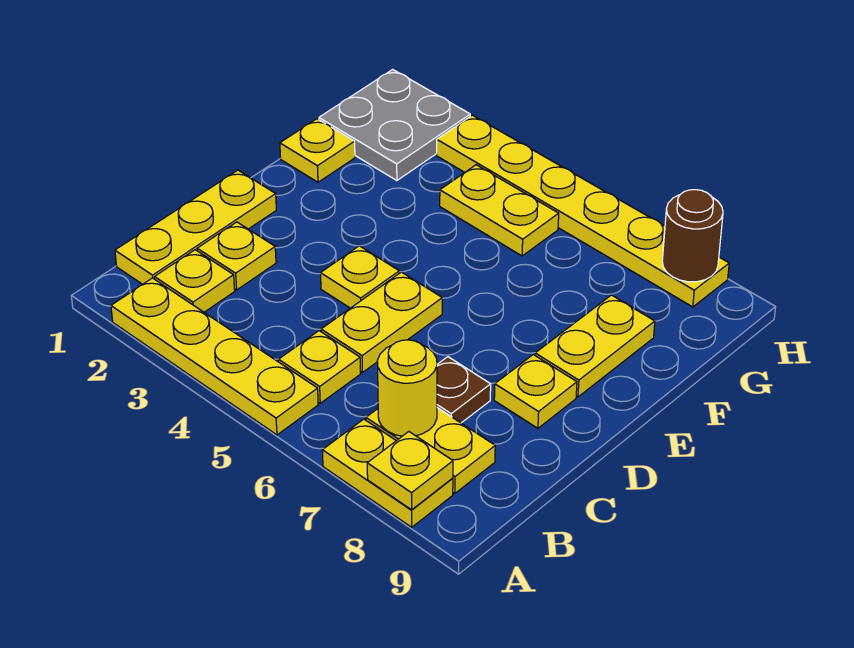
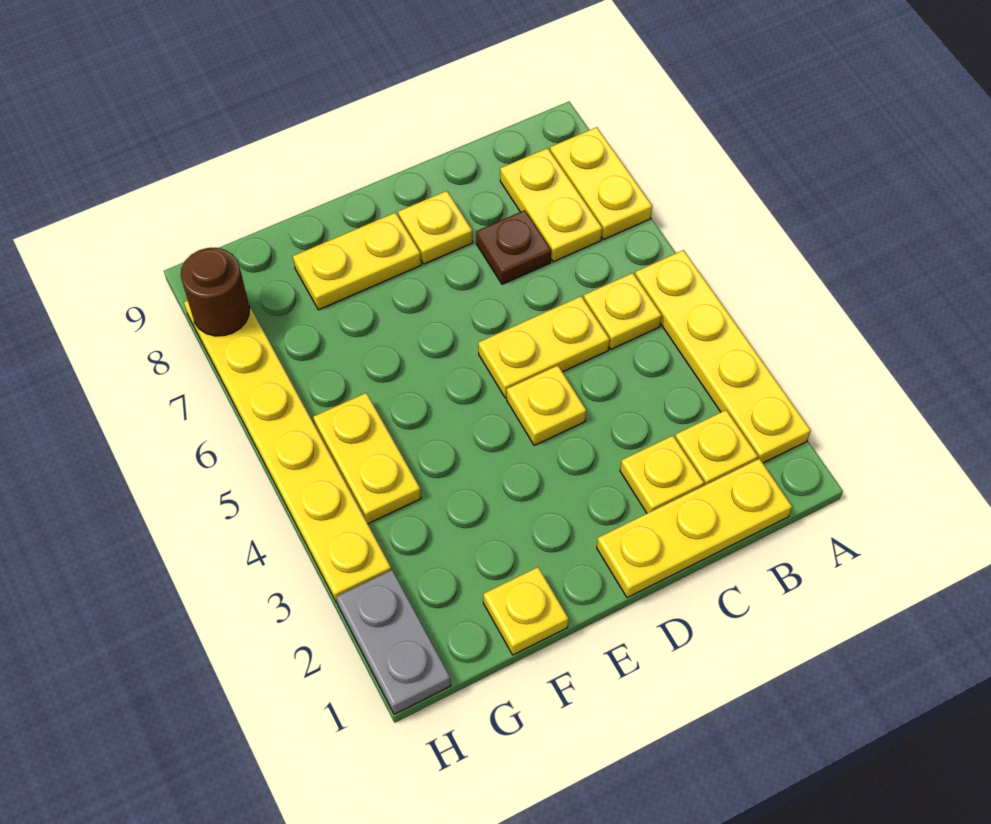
yellow 1x1 plate [367,432,453,510] -> none
yellow 1x1 round brick [377,340,437,436] -> none
grey 2x2 plate [319,69,470,181] -> grey 1x2 plate [336,570,451,714]

